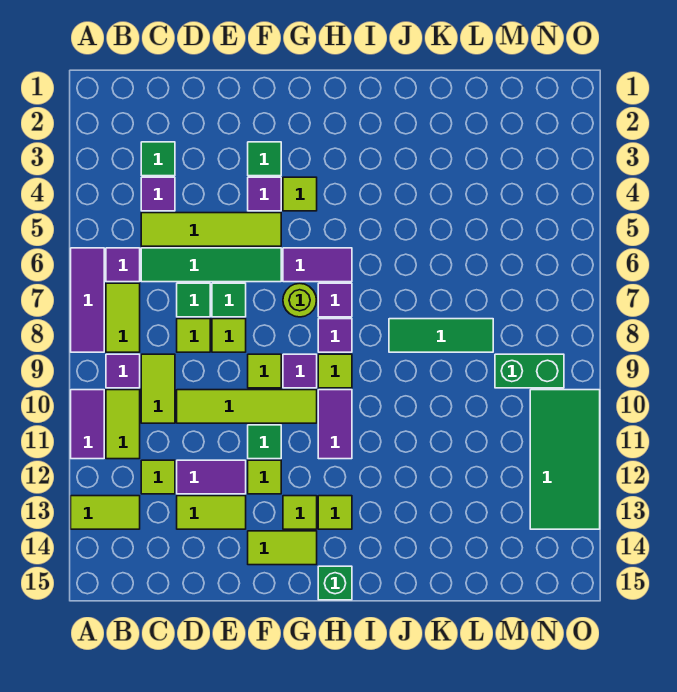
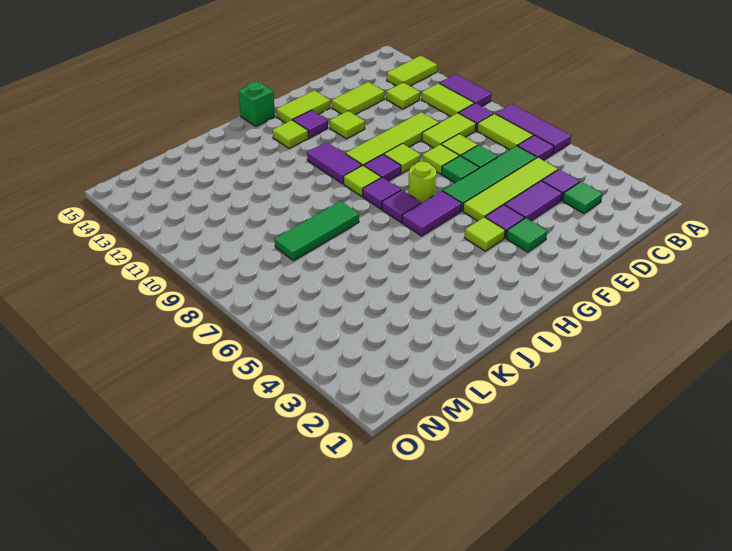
lime 1x2 tile [141,354,175,423] -> lime 1x2 tile turned to [422,113,476,148]
purple 1x2 tile [177,460,246,494] -> purple 1x2 tile moved to [505,181,562,221]
green 1x1 tile [248,425,281,459] -> none
lime 1x1 tile [283,496,317,529] -> purple 1x1 tile [293,110,328,138]
green 1x2 brick [495,354,564,388] -> none
green 2x4 tile [530,390,600,529] -> none

